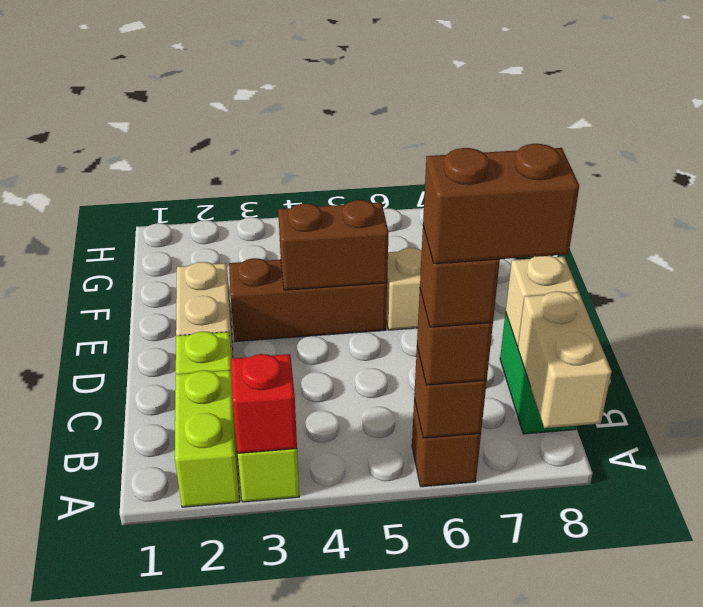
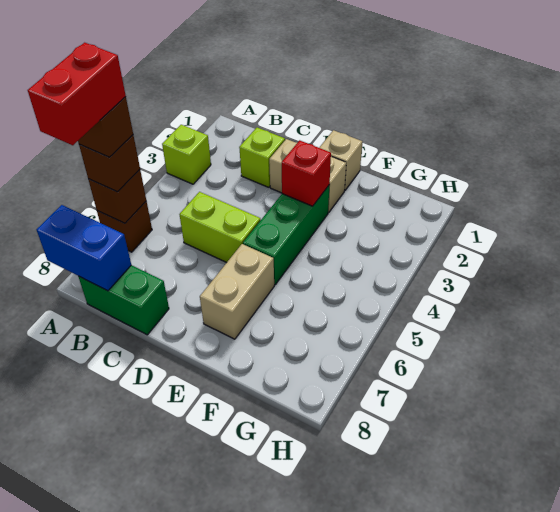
lime 1x2 brick [175,370,239,507] -> lime 1x2 brick moved to [179,192,261,263]
red 1x1 brick [231,354,297,453] -> red 1x1 brick moved to [282,140,331,206]
brown 1x2 brick [423,144,579,264] -> red 1x2 brick [28,43,126,145]
tan 1x2 brick [518,291,612,428] -> blue 1x2 brick [36,205,131,291]
tan 1x1 brick [506,256,578,346] -> tan 1x1 brick moved to [319,130,362,190]
brown 1x3 brick [229,258,387,342] -> green 1x3 brick [243,186,329,285]
brown 1x2 brick [278,200,389,290] -> none

